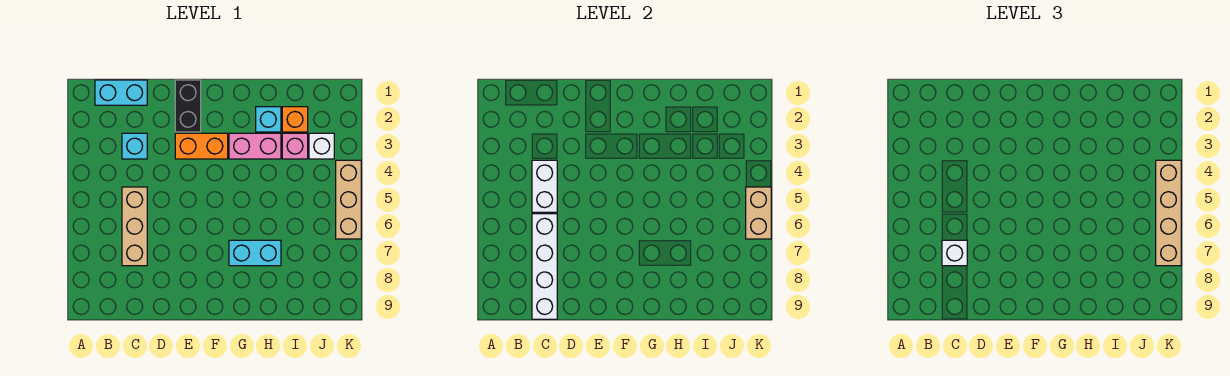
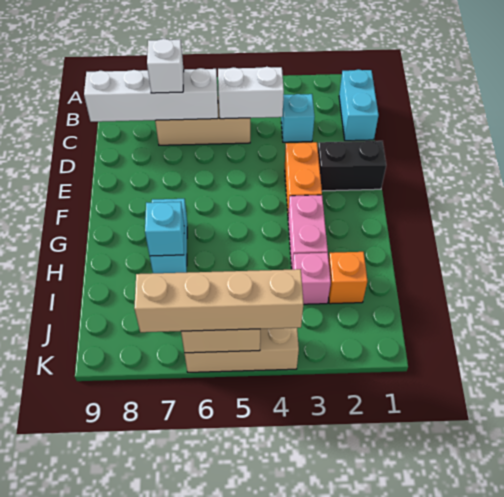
cyan 1x1 brick [256,107,281,132] -> cyan 1x1 brick moved to [145,202,184,256]
white 1x1 brick [309,133,334,159] -> none

